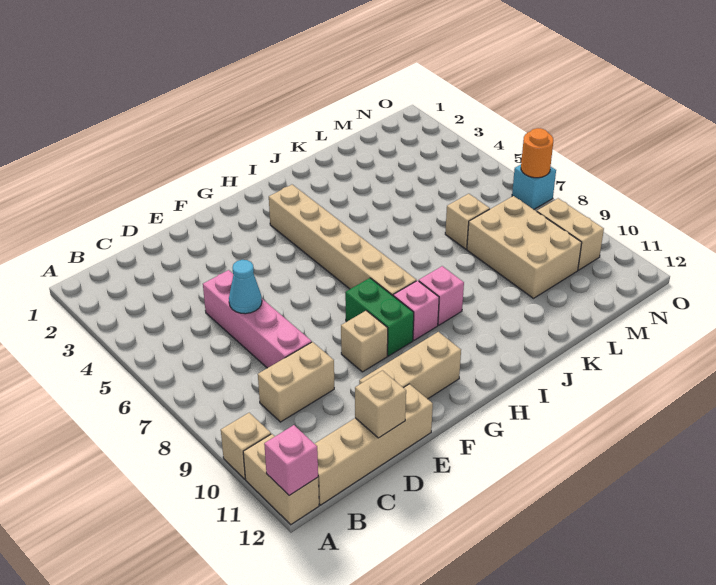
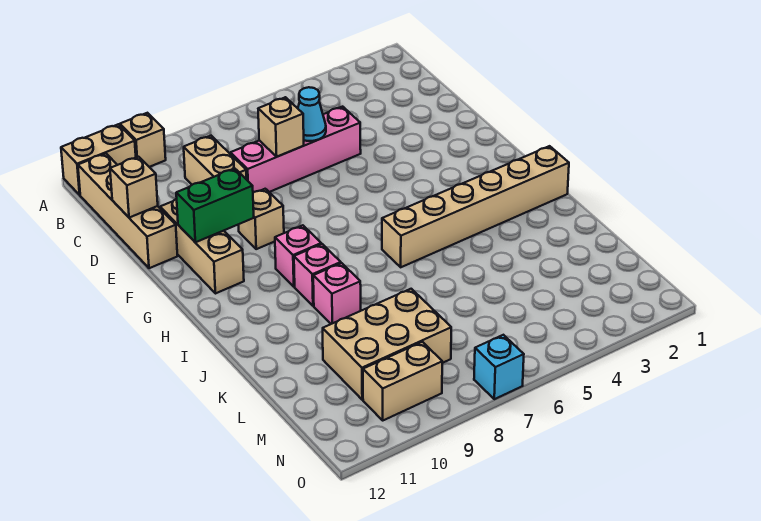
pink 1x1 brick [264,425,318,495] -> pink 1x1 brick moved to [313,263,361,324]
green 1x2 brick [345,278,414,356] -> green 1x2 brick moved to [176,168,254,242]
tan 1x6 brick [269,185,416,296] -> tan 1x6 brick moved to [382,146,569,267]
tan 1x1 brick [445,194,490,249] -> tan 1x1 brick moved to [258,97,304,157]
orange 1x1 round brick [521,128,553,178] -> none

